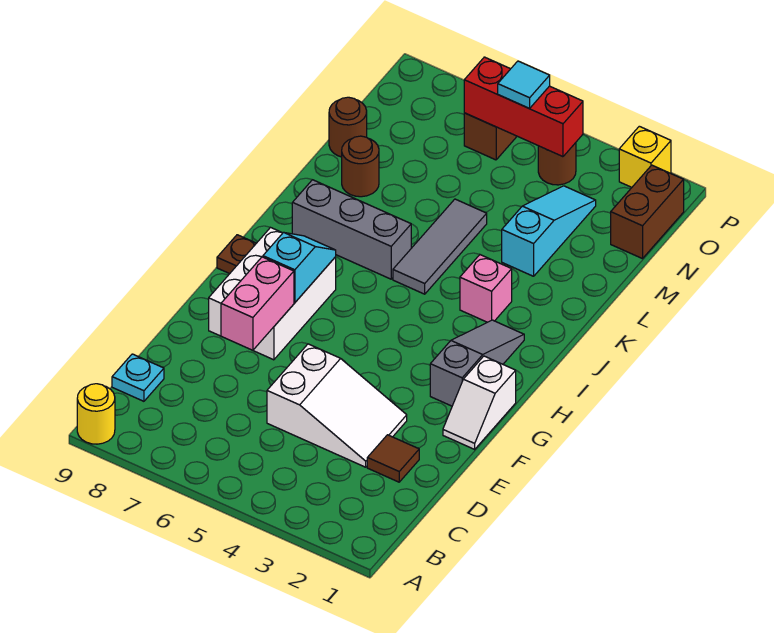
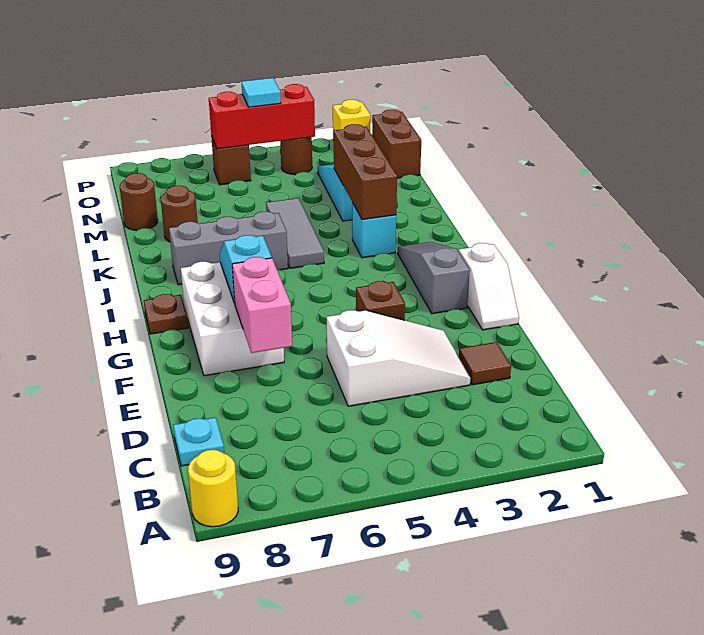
none -> brown 1x1 brick [356,281,405,320]
pink 1x1 brick [460,255,512,322] -> cyan 1x1 brick [352,203,396,258]
none -> brown 1x3 brick [334,124,397,220]

